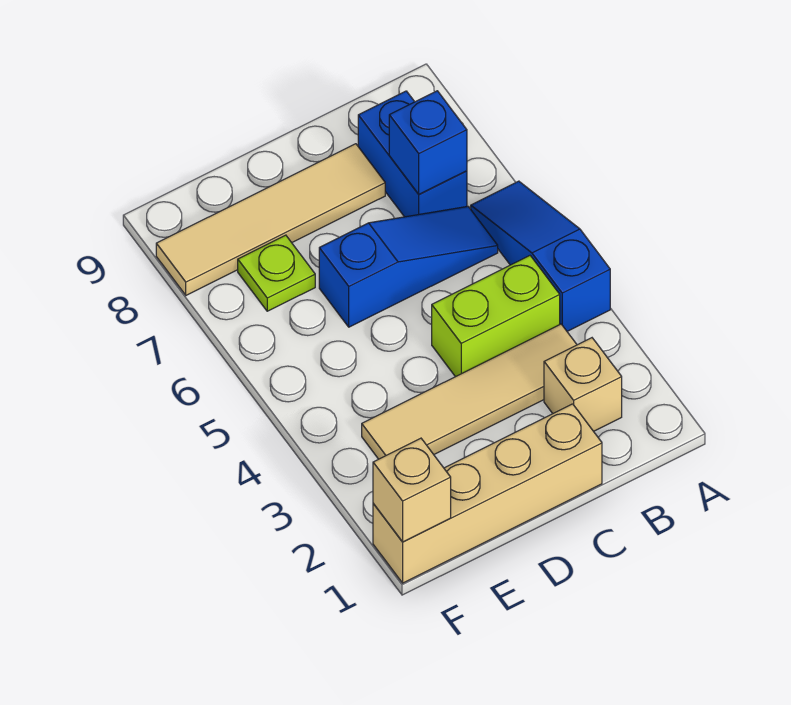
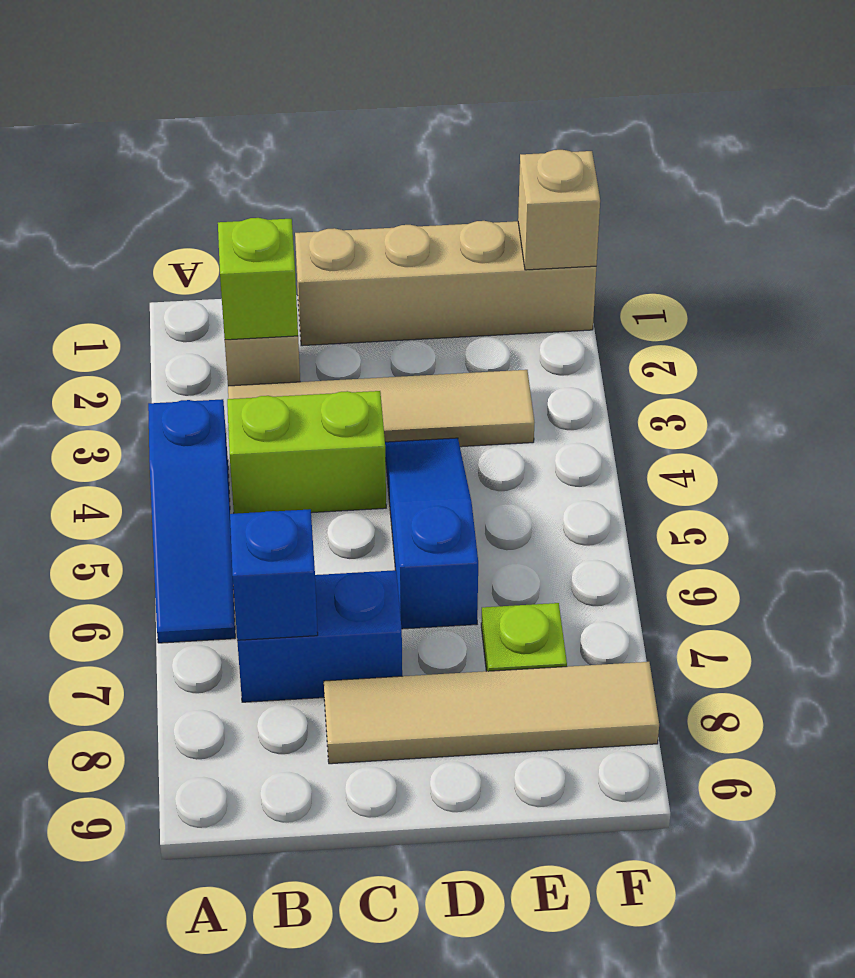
none -> lime 1x1 brick [218,218,298,340]
blue 1x3 slope [319,206,498,327] -> blue 1x3 slope turned to [385,438,478,629]
blue 1x2 brick [358,91,467,217] -> blue 1x2 brick turned to [237,570,402,702]

